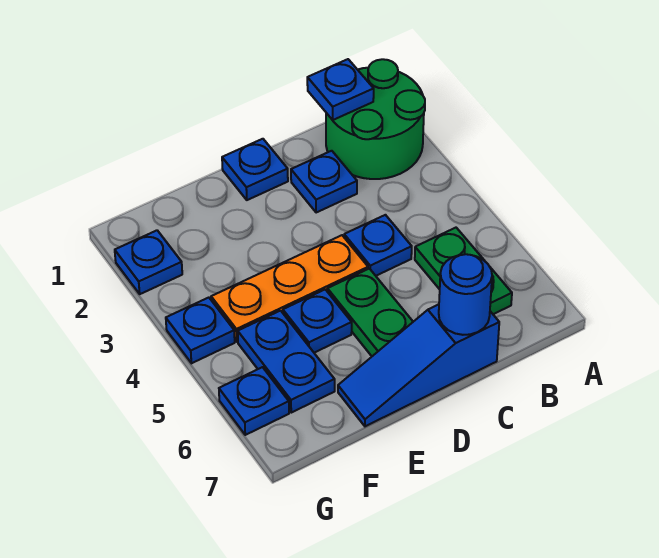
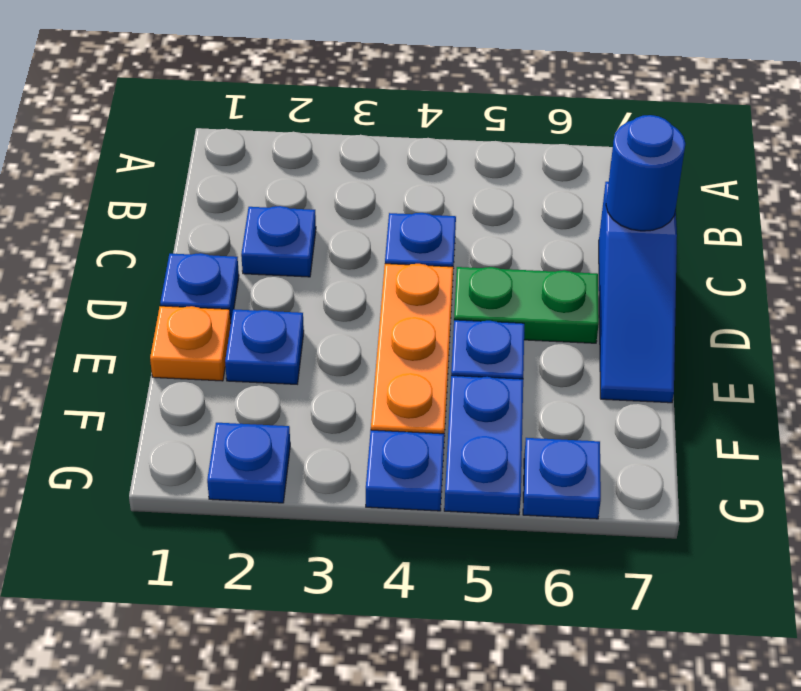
green 2x2 round brick [326,59,425,179] -> none
blue 1x1 plate [307,59,374,120] -> blue 1x1 plate moved to [225,309,304,384]
green 1x2 plate [415,228,512,314] -> none
none -> orange 1x1 plate [150,306,231,381]
blue 1x2 plate [238,311,335,413] -> blue 1x2 plate turned to [444,376,523,515]

